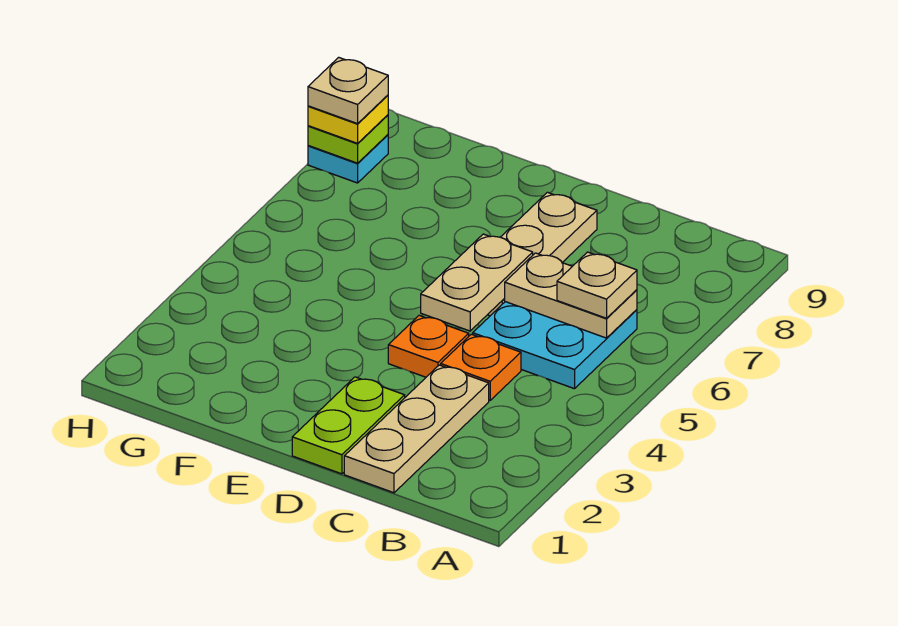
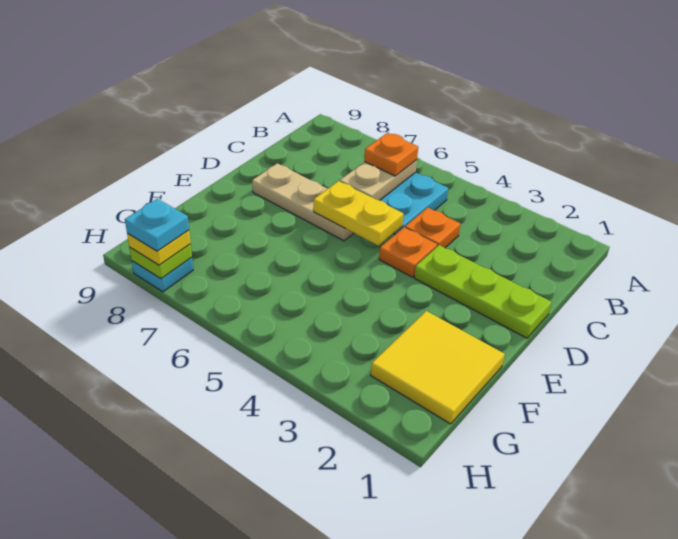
tan 1x1 plate [557,252,637,318] -> orange 1x1 plate [364,133,418,176]
tan 1x3 plate [344,365,489,493] -> none
lime 1x2 plate [292,377,405,474] -> lime 1x3 plate [414,245,552,338]
tan 1x2 plate [421,234,533,331] -> yellow 1x2 plate [314,181,403,246]
none -> yellow 2x2 tile [371,311,505,424]
tan 1x1 plate [308,57,388,124] -> cyan 1x1 plate [125,199,189,251]

